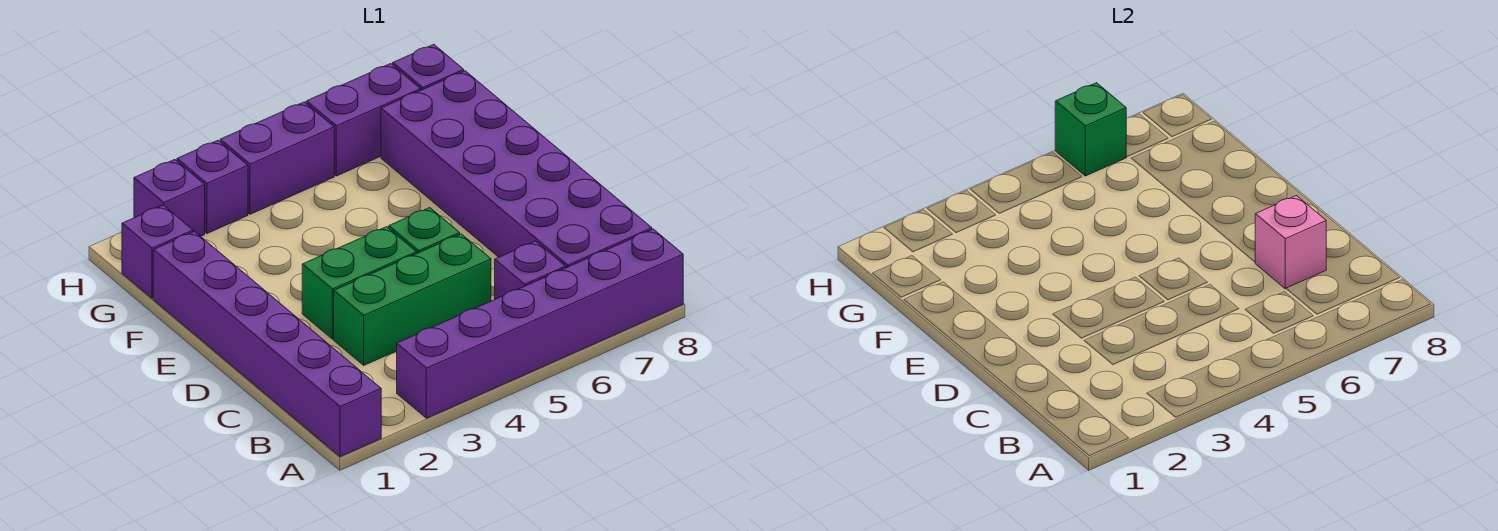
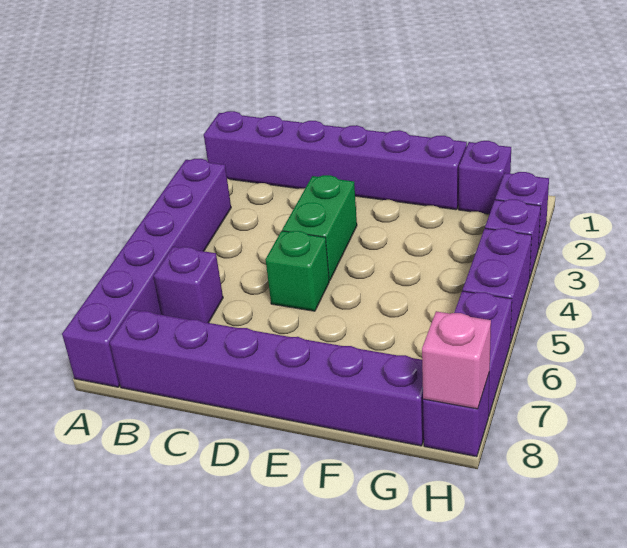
purple 2x6 brick [381,71,652,268] -> purple 1x6 brick [110,310,424,446]
green 1x3 brick [334,234,491,365] -> none
pink 1x1 brick [1255,196,1326,289] -> pink 1x1 brick moved to [422,311,491,409]
green 1x1 brick [1055,83,1126,176] -> none

